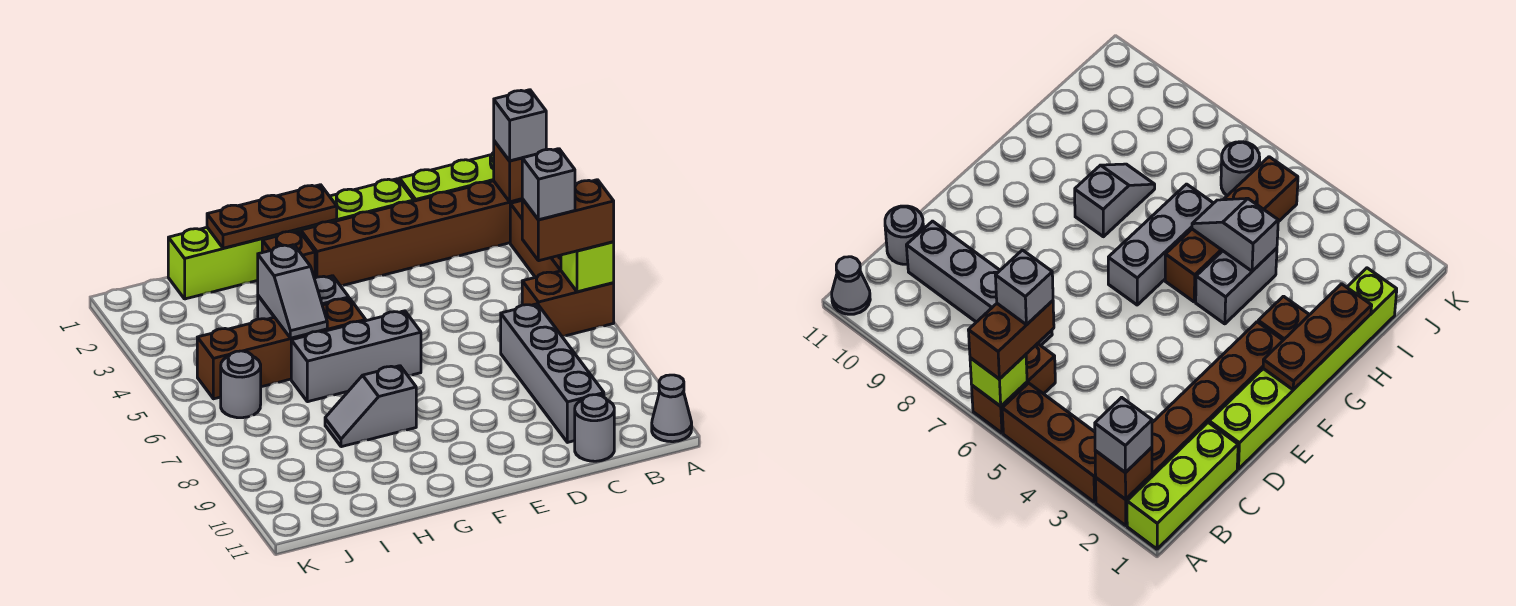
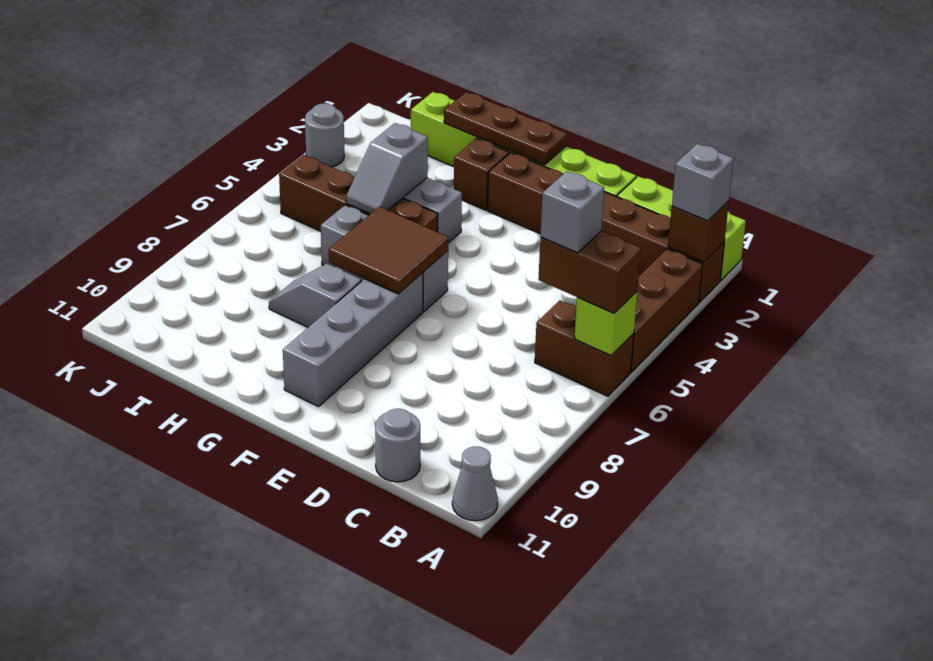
grey 1x4 brick [501,304,604,442] -> grey 1x4 brick moved to [283,273,423,407]
none -> brown 2x2 tile [329,207,448,294]
grey 1x1 round brick [221,351,261,418] -> grey 1x1 round brick moved to [305,103,344,167]

